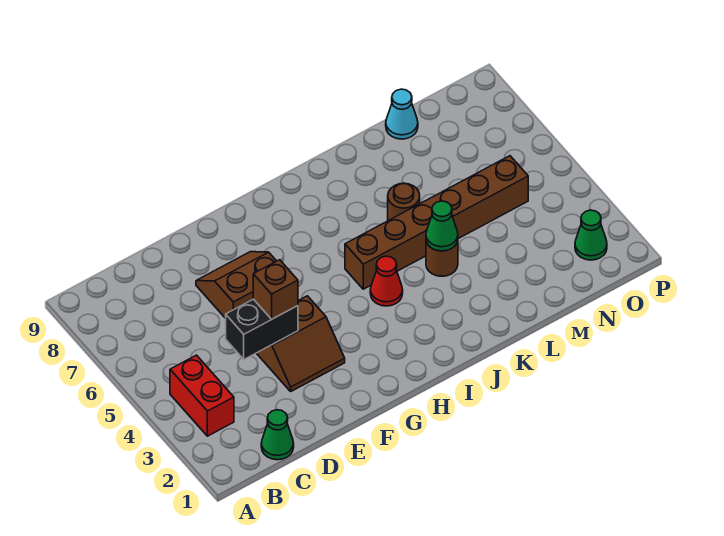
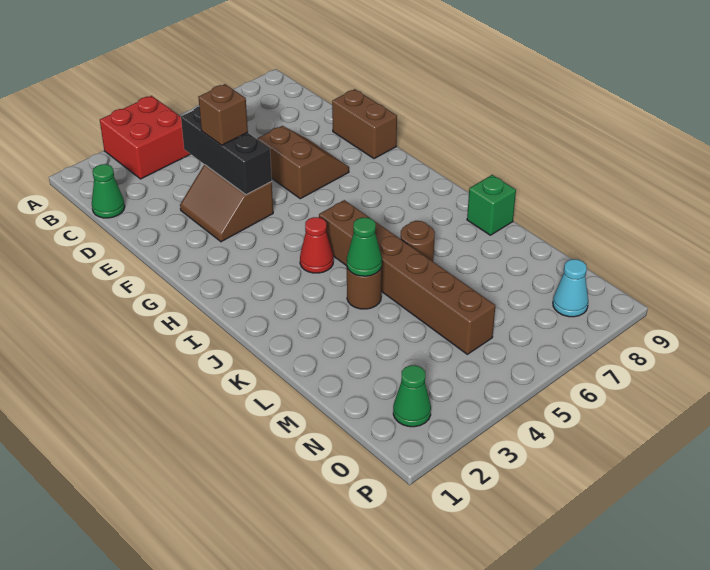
red 1x2 brick [170,355,234,436] -> red 2x2 brick [100,96,190,179]
black 1x2 brick [226,299,298,359] -> black 1x3 brick [181,106,272,195]
none -> brown 1x2 brick [332,89,397,159]
none -> green 1x1 brick [467,175,516,235]
cyan 1x1 cone [386,89,418,139] -> cyan 1x1 cone moved to [553,259,588,317]

